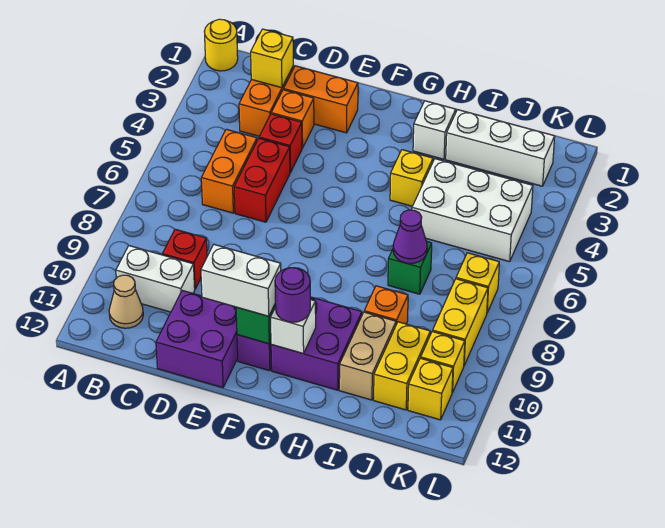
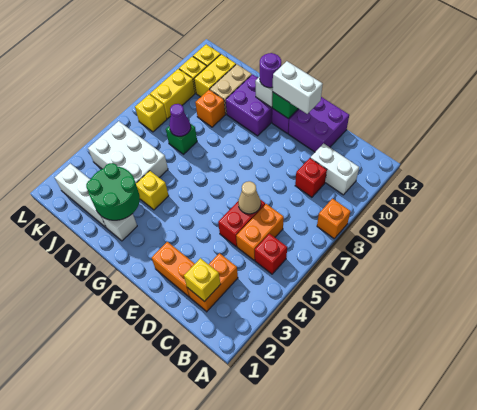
yellow 1x1 round brick [204,19,238,71] -> none
tan 1x1 cone [109,275,143,328] -> tan 1x1 cone moved to [238,181,261,214]
orange 1x1 brick [271,90,314,148] -> orange 1x1 brick moved to [317,199,350,239]
red 1x1 brick [259,114,302,173] -> red 1x1 brick moved to [255,234,287,274]
none -> green 2x2 round brick [86,163,140,220]

